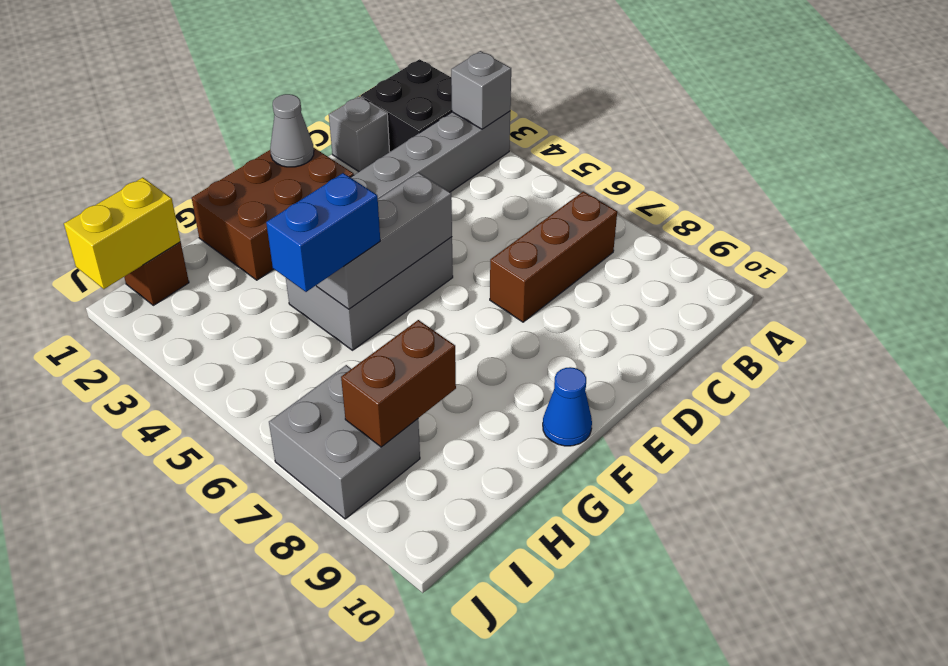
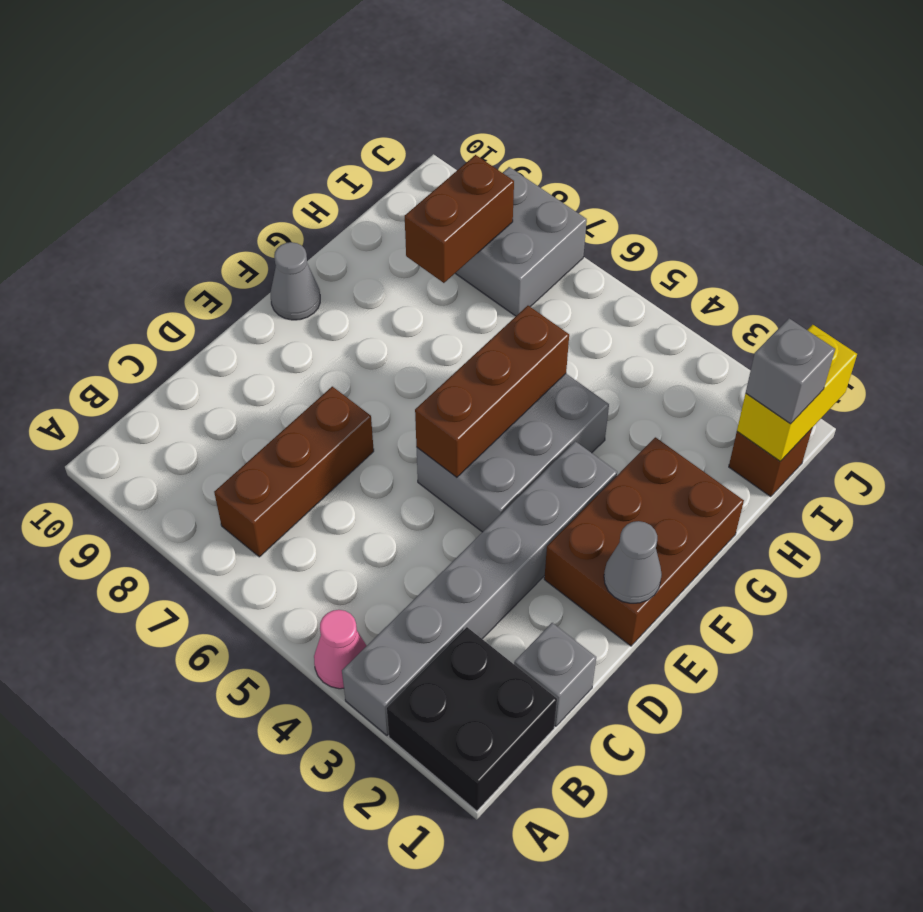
grey 1x1 brick [451,51,511,129] -> grey 1x1 brick moved to [746,318,835,424]
none -> pink 1x1 cone [314,610,367,689]
grey 1x3 brick [316,173,452,309] -> brown 1x3 brick [415,306,569,477]
blue 1x1 cone [543,367,592,446] -> grey 1x1 cone [271,242,320,320]
blue 1x2 brick [266,173,380,292] -> none

